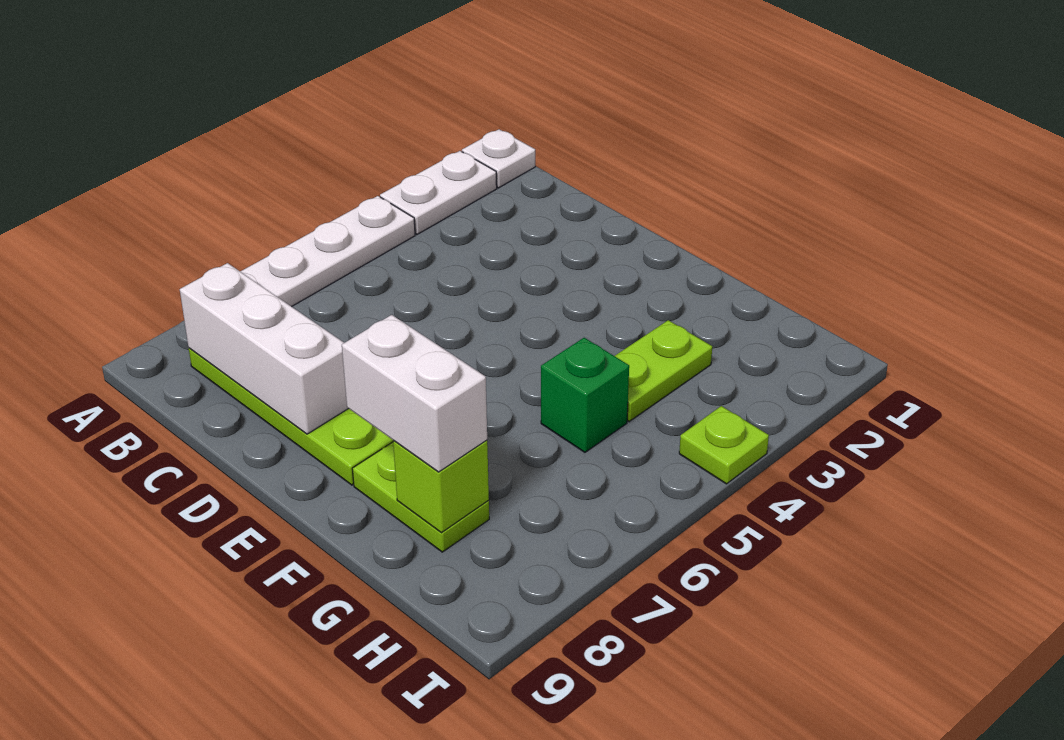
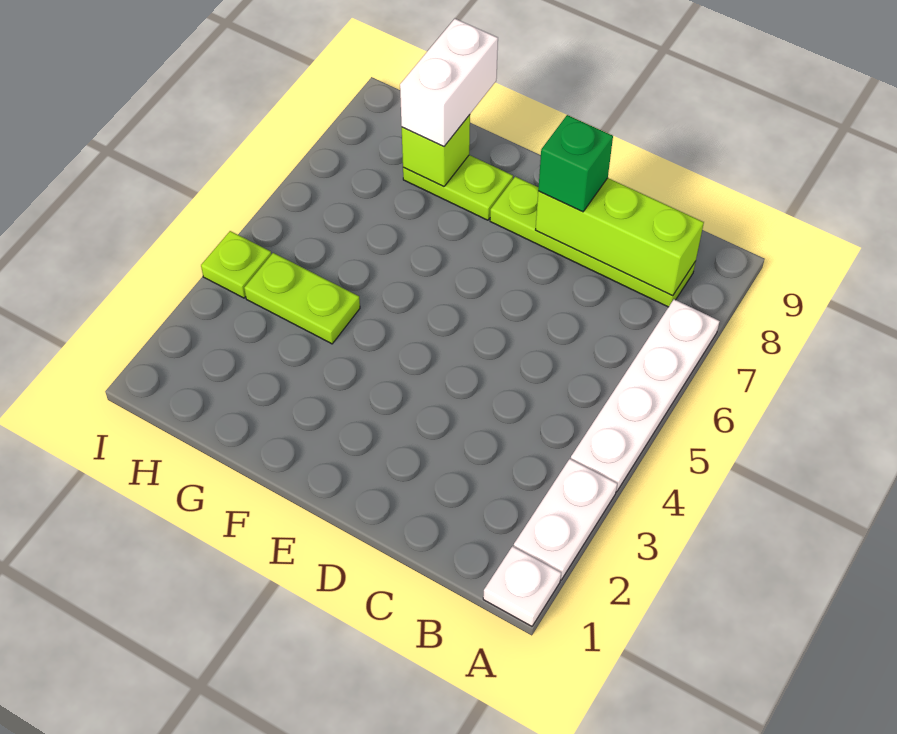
white 1x3 brick [180,263,348,434] -> lime 1x3 brick [536,178,704,296]
white 1x2 brick [342,315,487,472] -> white 1x2 brick turned to [400,19,498,146]
lime 1x2 plate [615,320,712,422] -> lime 1x2 plate turned to [244,253,360,344]
green 1x1 brick [541,338,629,452] -> green 1x1 brick moved to [538,115,613,212]

